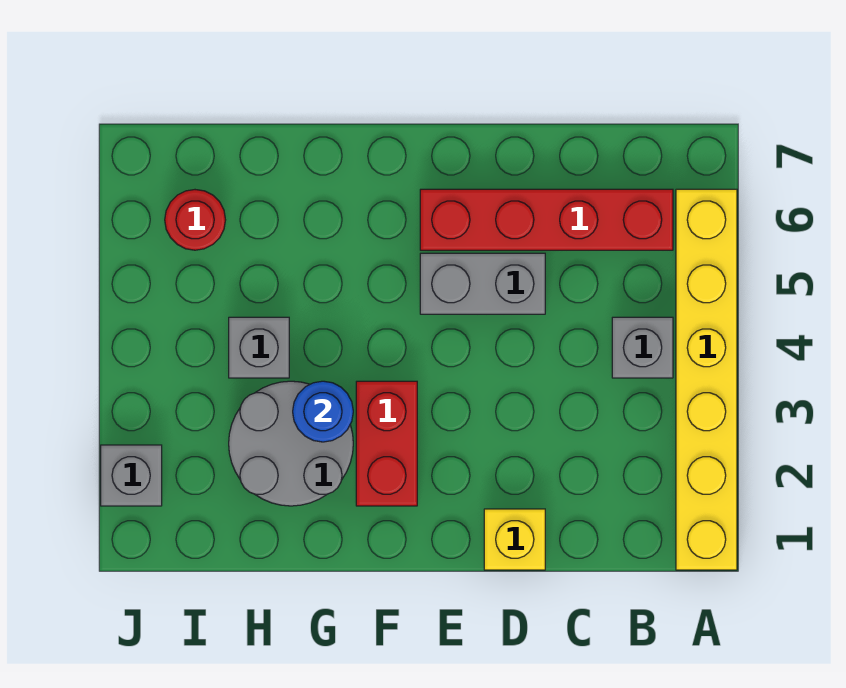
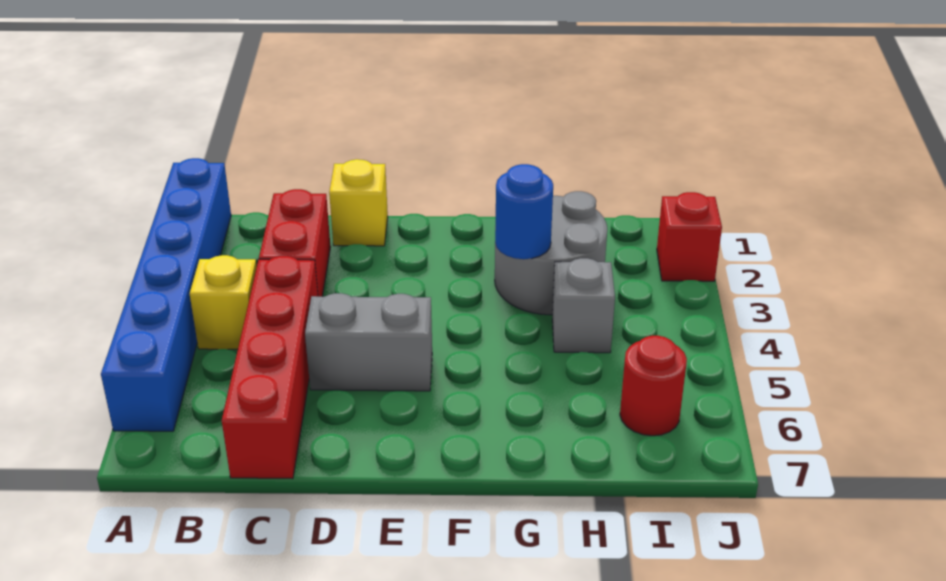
yellow 1x6 brick [676,189,737,570] -> blue 1x6 brick [101,158,231,431]
grey 1x1 brick [612,317,673,378] -> yellow 1x1 brick [190,255,257,349]
red 1x4 brick [420,189,673,250] -> red 1x4 brick turned to [222,256,318,479]
red 1x2 brick [356,381,417,506] -> red 1x2 brick moved to [259,189,331,297]
grey 1x1 brick [101,445,162,506] -> red 1x1 brick [657,192,722,281]

